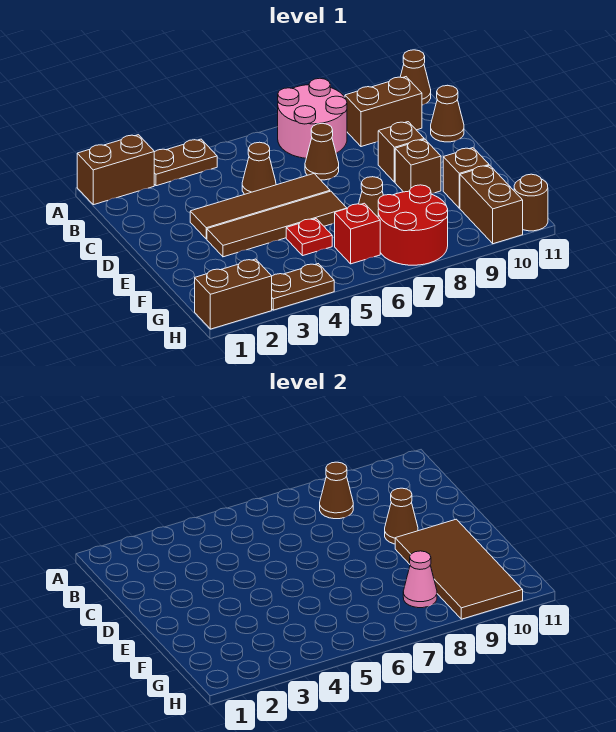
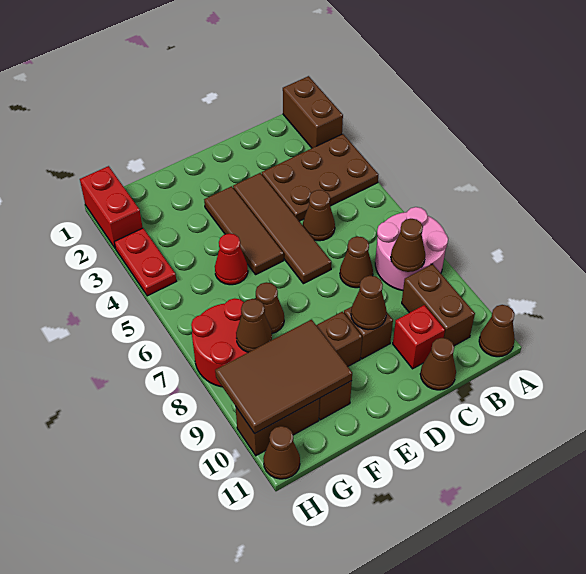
brown 1x2 plate [154,139,217,186] -> brown 2x3 plate [262,134,378,221]
brown 1x4 tile [207,191,347,257] -> brown 1x3 tile [204,186,284,274]
brown 2x4 tile [395,519,523,619] -> brown 2x3 tile [215,320,352,434]
red 1x1 plate [286,219,332,256] -> red 1x1 cone [215,233,248,285]
red 1x1 brick [335,203,380,264] -> red 1x1 brick moved to [393,305,445,369]
pink 1x1 cone [403,551,437,608] -> brown 1x1 cone [236,299,272,352]
brown 1x2 brick [195,259,272,329] -> red 1x2 brick [80,166,143,248]
brown 1x2 plate [272,264,334,310] -> red 1x2 plate [114,228,176,296]
brown 1x1 round brick [514,174,548,231] -> brown 1x1 cone [263,426,300,479]

